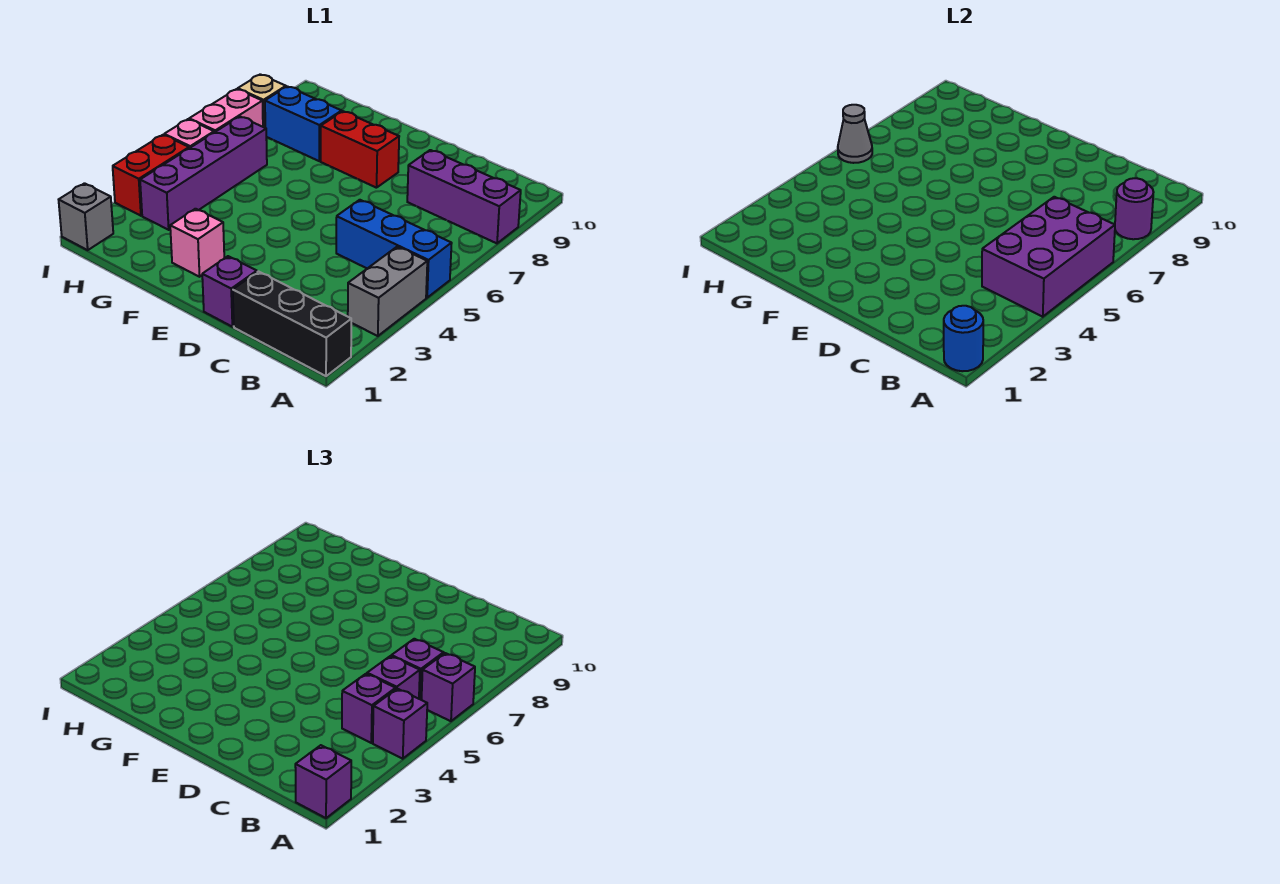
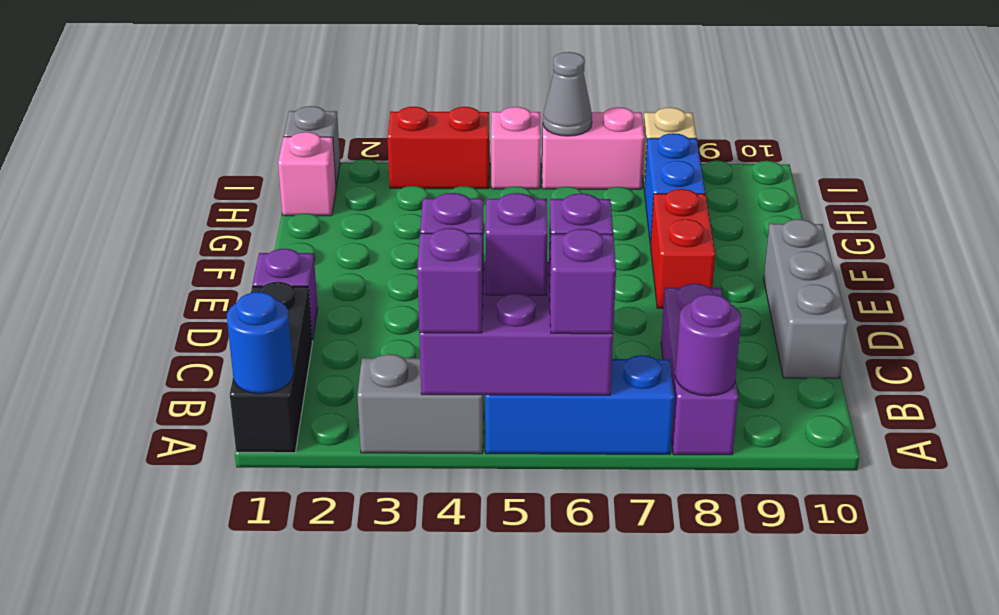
purple 1x1 brick [295,745,351,818] -> none
blue 1x3 brick [336,200,452,298] -> blue 1x3 brick turned to [485,355,674,454]
none -> grey 1x3 brick [764,219,847,378]
pink 1x1 brick [170,209,224,277] -> pink 1x1 brick moved to [278,132,336,216]
purple 1x4 brick [140,117,267,230] -> none

